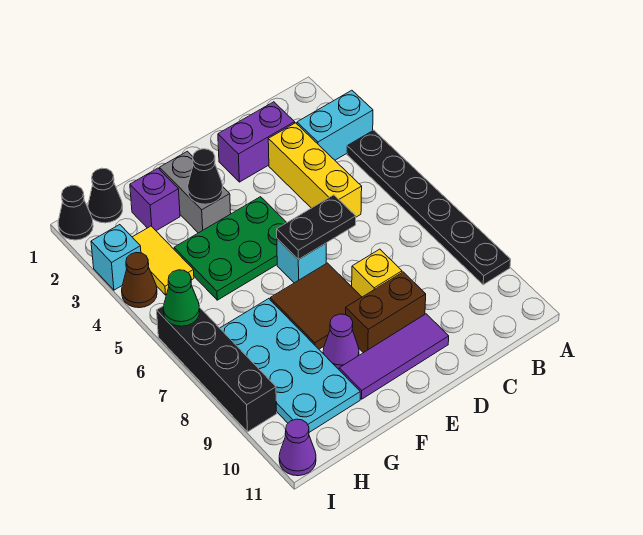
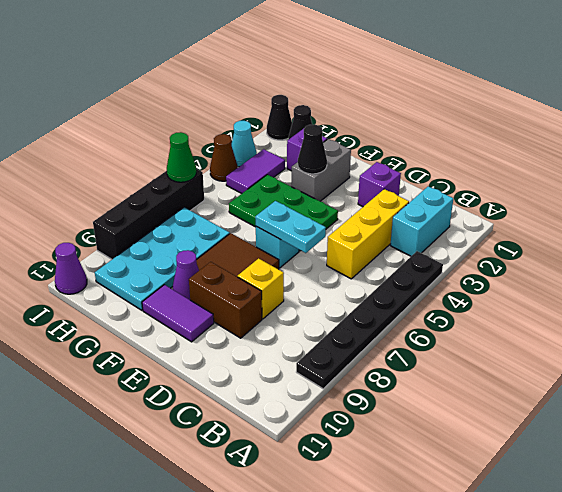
cyan 1x2 brick [297,90,373,160] -> cyan 1x2 brick turned to [390,186,453,256]
purple 1x2 brick [218,102,295,182] -> purple 1x1 brick [358,162,401,207]
black 1x2 plate [277,195,356,260] -> cyan 1x2 plate [255,201,326,253]
purple 1x3 tile [339,314,449,399] -> purple 1x2 tile [142,285,214,342]
yellow 1x2 tile [133,226,194,295] -> purple 1x2 tile [226,149,285,193]
cyan 1x1 brick [91,225,141,290] -> cyan 1x1 cone [232,121,257,167]

